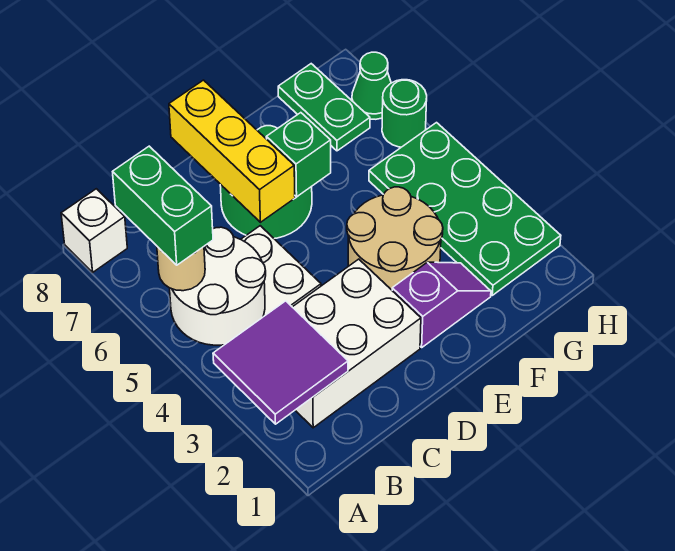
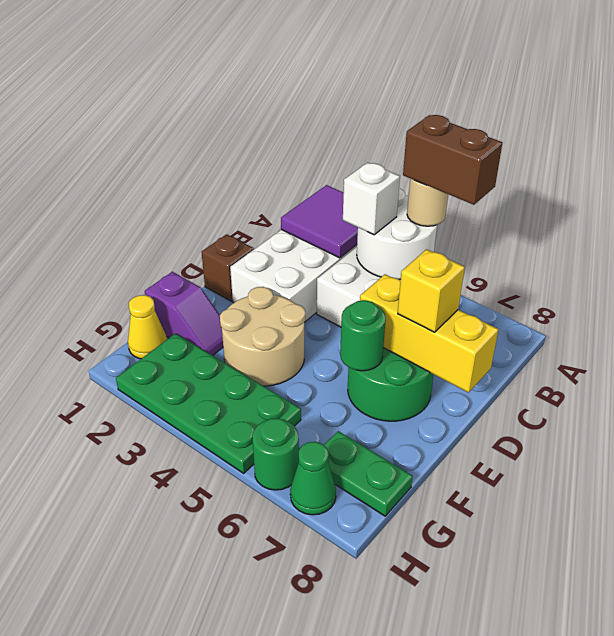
green 1x2 brick [113,146,213,265] -> brown 1x2 brick [403,115,502,205]
white 1x1 brick [61,189,127,272] -> white 1x1 brick moved to [343,163,400,235]
none -> brown 1x1 brick [202,234,254,301]
none -> yellow 1x1 brick [398,249,465,332]
purple 1x2 slope [392,262,491,347] -> purple 1x2 slope turned to [145,272,223,355]
green 1x1 brick [266,113,331,197] -> green 1x1 round brick [340,300,386,371]
none -> yellow 1x1 cone [128,295,167,359]

